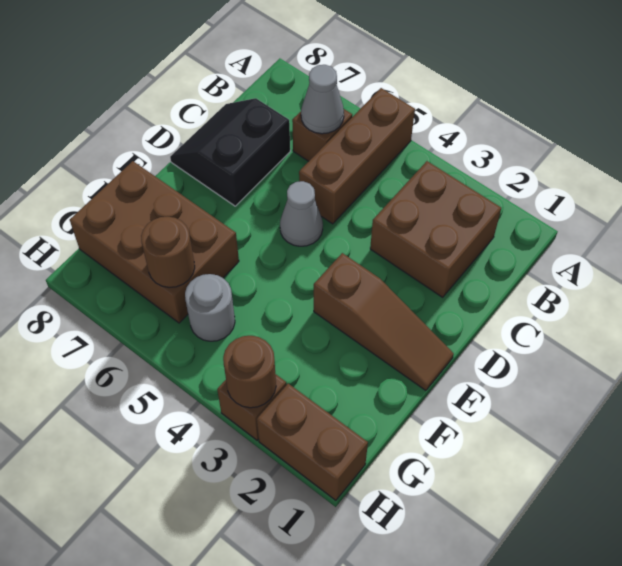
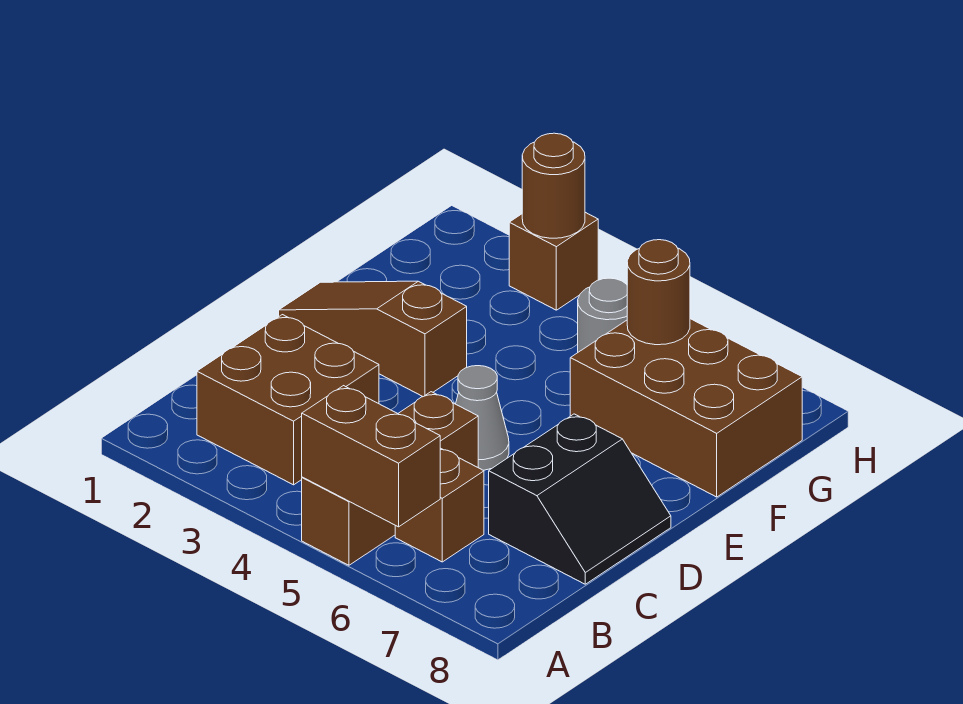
grey 1x1 cone [301,65,344,134] -> none
brown 1x2 brick [257,384,368,500] -> brown 1x2 brick moved to [302,386,440,527]

